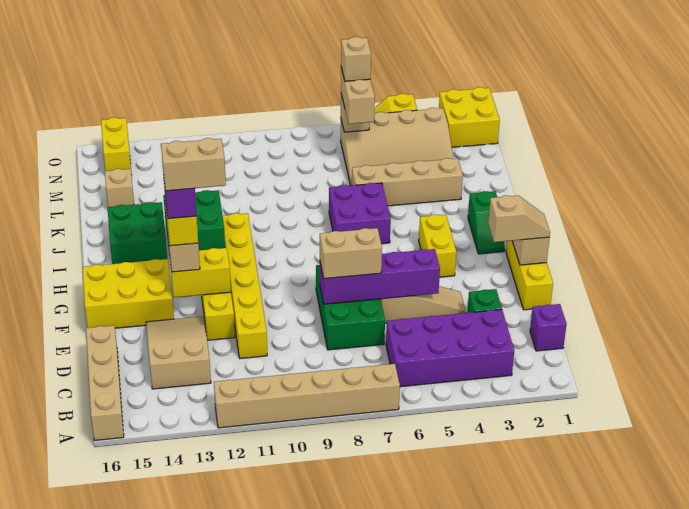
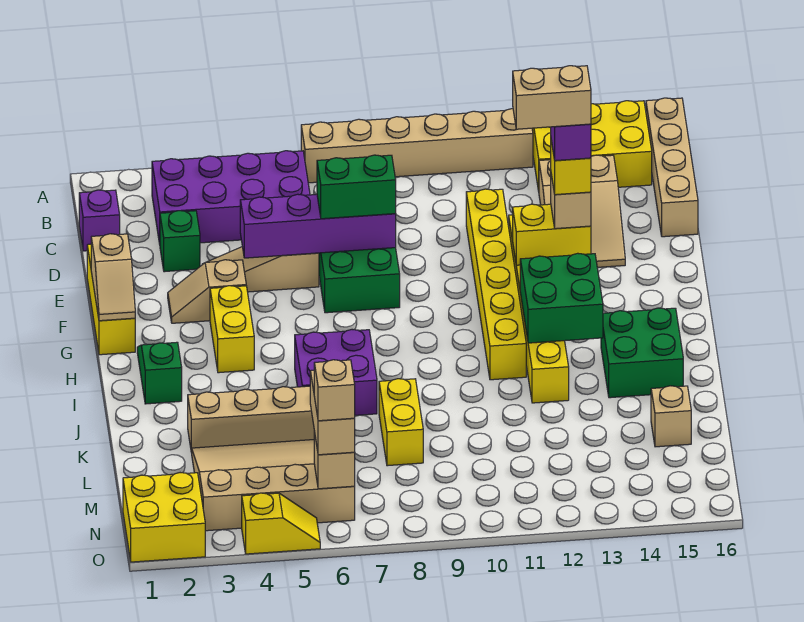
tan 1x2 brick [320,228,382,279] -> green 1x2 brick [317,155,396,219]
tan 1x2 slope [488,195,550,242] -> tan 1x2 slope moved to [168,260,246,323]
yellow 2x3 brick [83,259,174,328] -> yellow 2x3 brick moved to [532,101,652,191]
yellow 1x2 brick [101,117,131,171] -> yellow 1x2 brick moved to [379,379,423,466]

